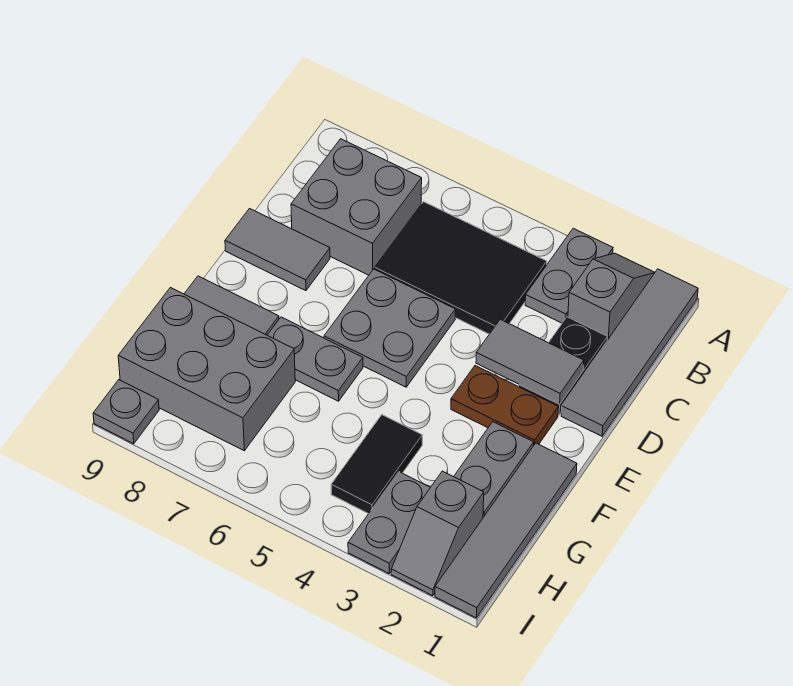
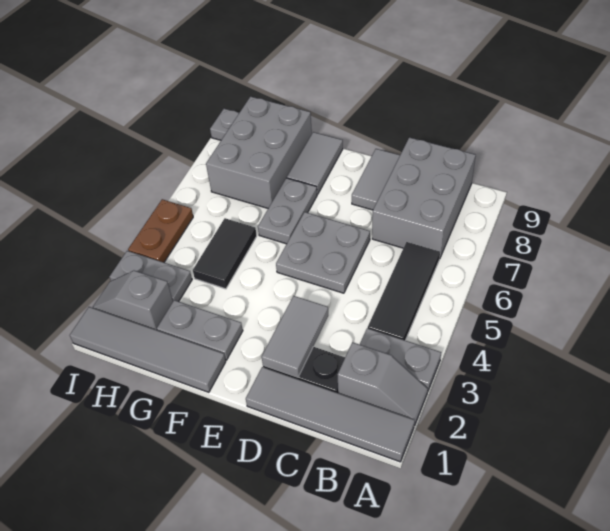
black 2x3 tile [375,202,547,334] -> black 1x3 tile [368,242,440,340]
grey 2x2 brick [291,139,422,275] -> grey 2x3 brick [372,137,476,259]
brown 1x2 plate [451,366,558,446] -> brown 1x2 plate moved to [128,199,193,262]
black 1x2 tile [331,415,422,514] -> black 1x2 tile turned to [193,218,257,289]

